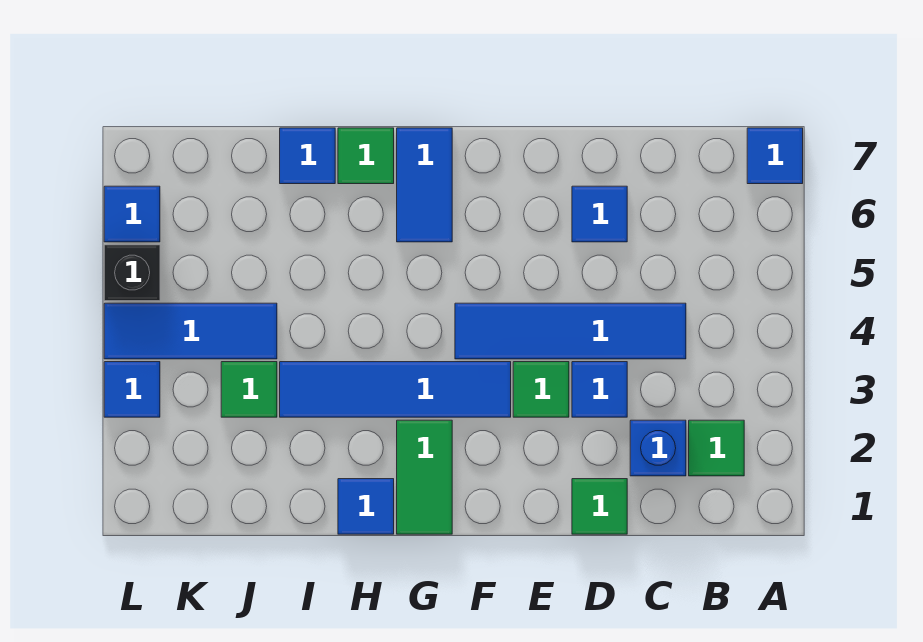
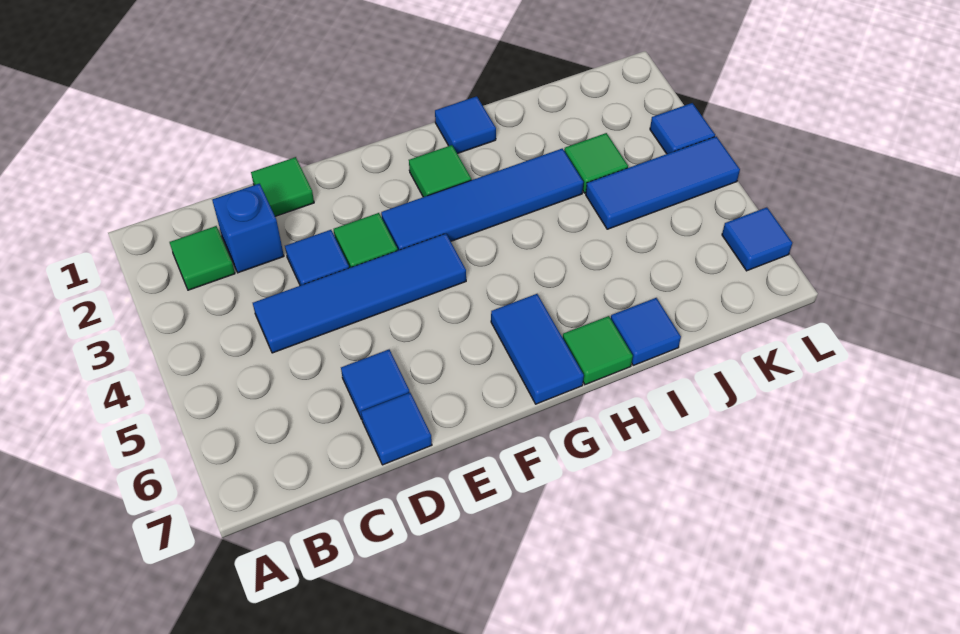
blue 1x1 tile [747,128,803,184] -> blue 1x1 tile moved to [361,393,432,465]
green 1x2 tile [397,420,452,534] -> green 1x1 tile [409,145,471,197]
black 1x1 brick [104,245,160,301] -> none

